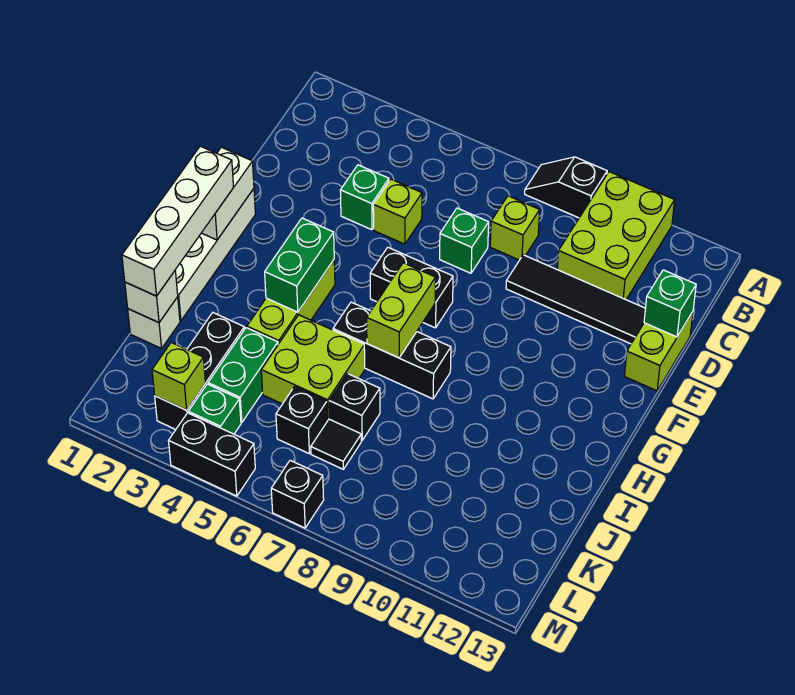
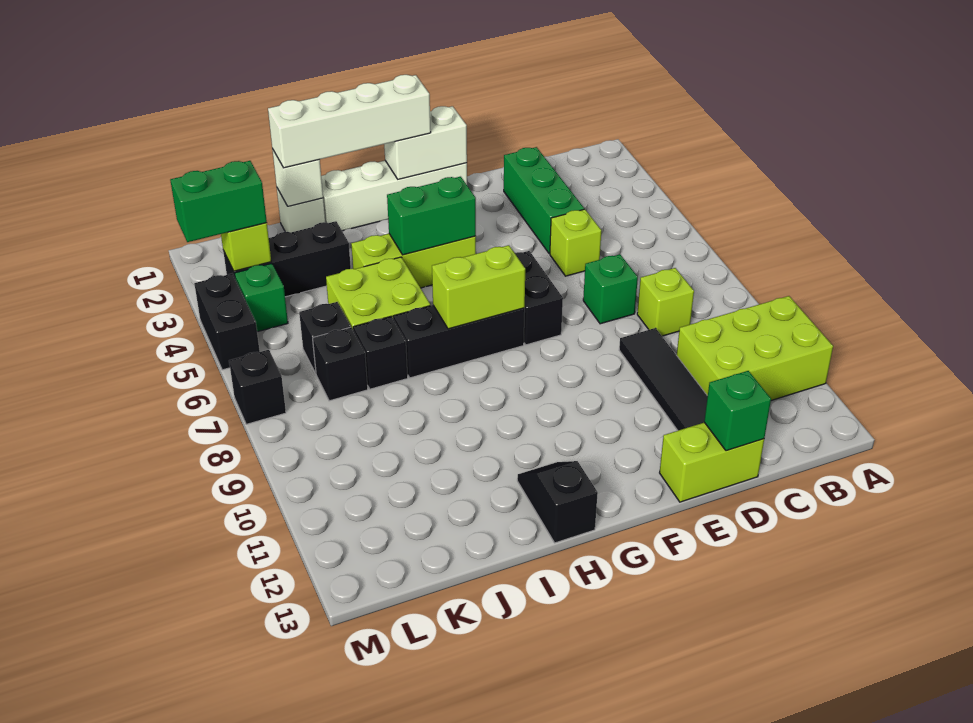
black 1x2 slope [525,157,607,218] -> black 1x2 slope moved to [517,461,598,543]
green 1x1 brick [340,165,389,230] -> green 1x3 brick [504,147,584,254]
black 1x3 brick [333,302,451,399] -> black 1x3 brick turned to [394,305,525,378]
green 1x2 brick [208,328,278,423] -> green 1x2 brick moved to [170,161,267,242]
black 1x1 tile [311,419,361,469] -> black 1x1 brick [313,327,368,401]

